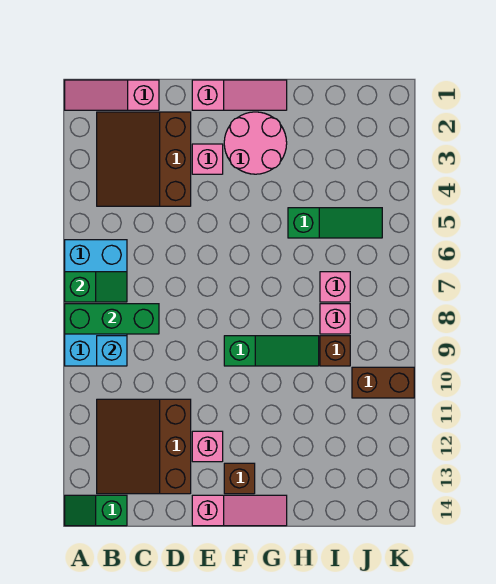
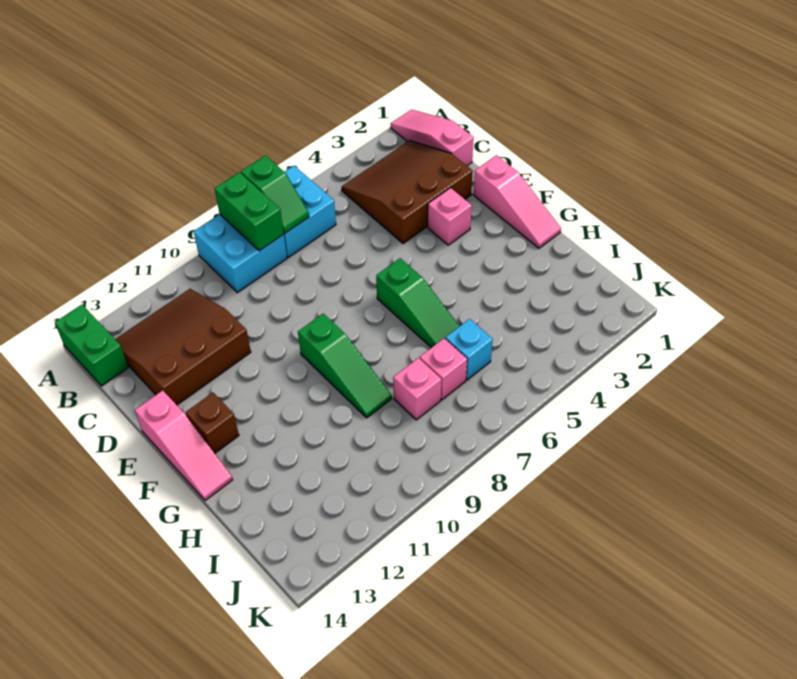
green 1x3 brick [65,304,159,334] -> green 1x2 brick [215,172,284,251]
green 1x2 slope [65,495,127,526] -> green 1x2 brick [55,305,128,386]
cyan 1x1 brick [97,336,127,366] -> cyan 1x1 brick moved to [445,319,493,380]
pink 1x1 brick [192,431,223,462] -> none
pink 2x2 round brick [224,112,287,174] -> none
green 1x3 slope [288,208,382,238] -> green 1x3 slope moved to [376,258,459,348]
brown 1x1 brick [320,336,350,366] -> none
brown 1x2 brick [352,367,414,398] -> none

